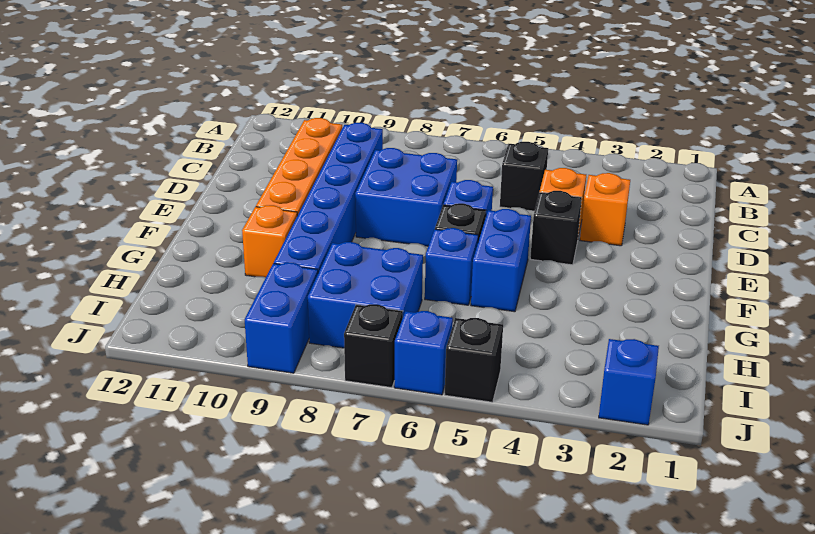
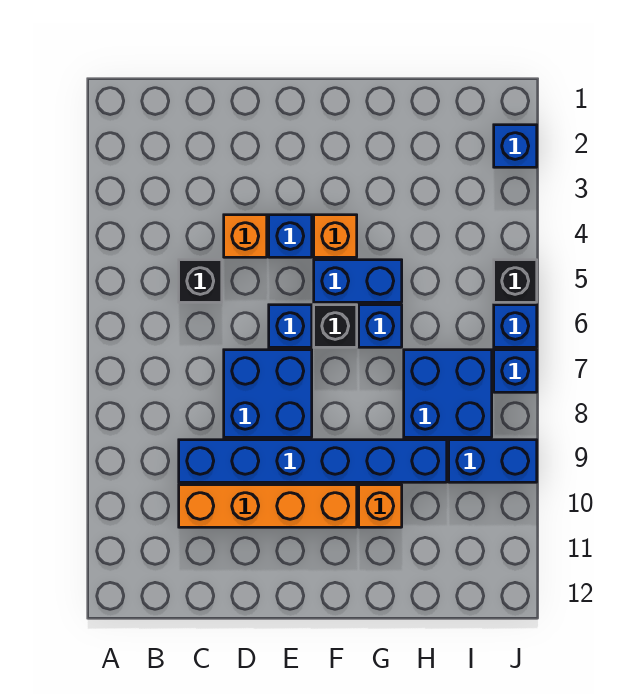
orange 1x1 brick [580,173,630,246] -> orange 1x1 brick moved to [314,215,357,257]
black 1x1 brick [530,191,582,265] -> blue 1x1 brick [269,215,312,257]
black 1x1 brick [344,304,403,388] -> blue 1x1 brick [494,350,537,392]

